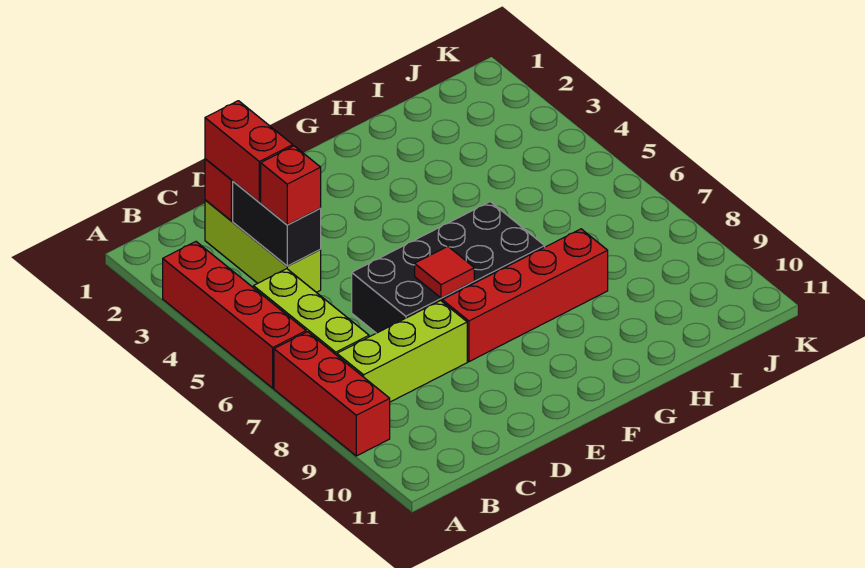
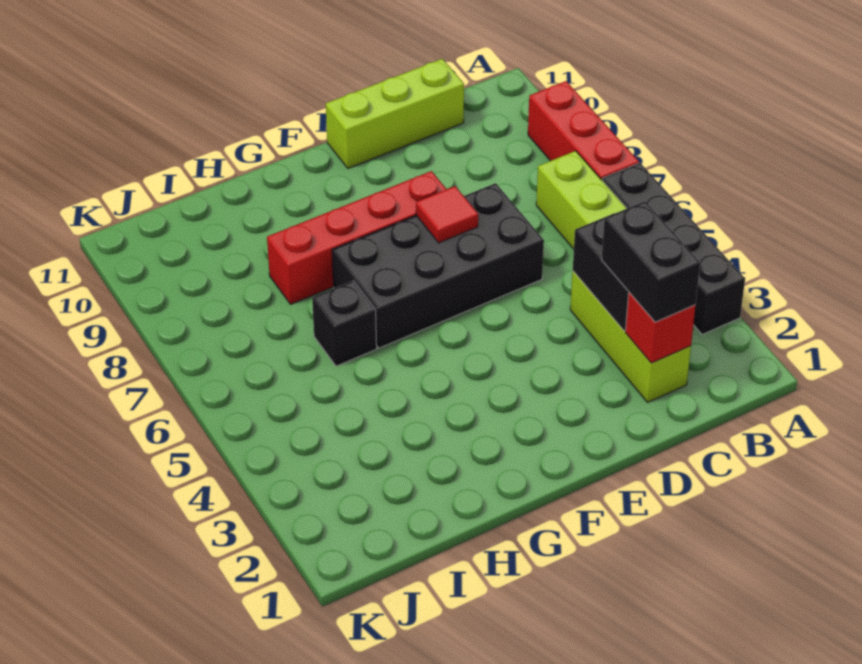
red 1x4 brick [163,242,306,388] -> black 1x4 brick [602,163,745,335]
lime 1x3 brick [337,301,467,402] -> lime 1x3 brick moved to [326,59,464,168]
red 1x2 brick [205,101,293,202] -> black 1x2 brick [602,201,700,322]
red 1x1 brick [261,146,321,225] -> none
none -> black 1x1 brick [312,281,377,366]

